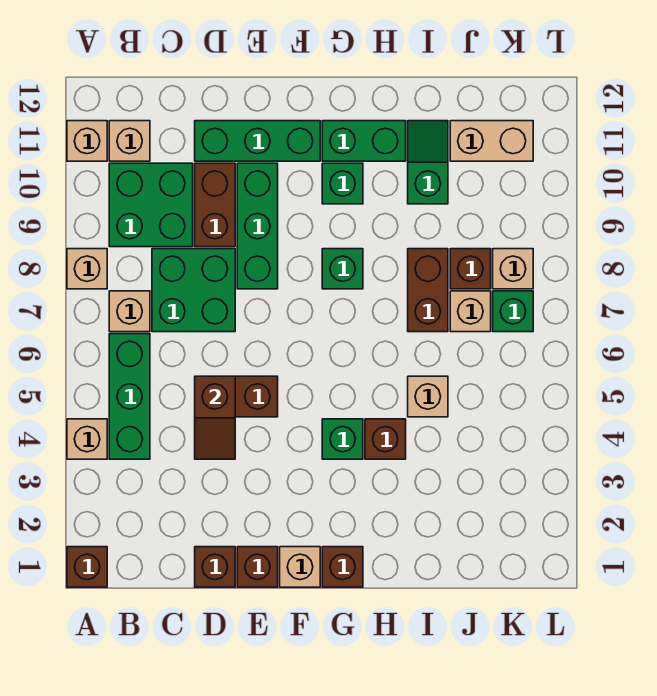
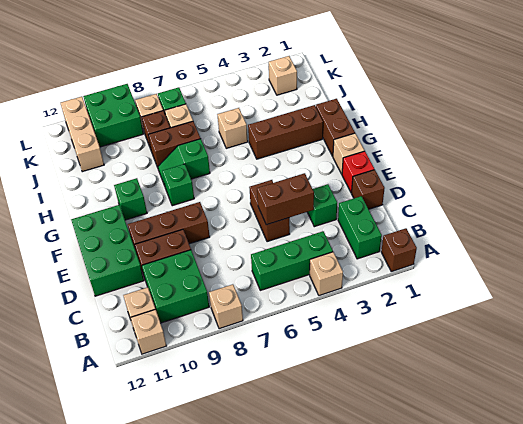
tan 1x1 brick [109,291,150,332] -> tan 1x1 brick moved to [268,56,297,95]
green 2x2 brick [152,249,235,332] -> green 2x2 brick moved to [83,84,143,147]
brown 1x2 slope [195,376,235,459] -> brown 1x2 brick [257,173,314,225]
green 1x3 brick [195,121,320,161] -> green 2x3 brick [71,205,144,296]
brown 1x1 brick [237,547,278,587] -> red 1x1 brick [342,151,374,193]
green 1x3 brick [237,163,278,289] -> brown 1x3 brick [128,202,210,254]
brown 1x1 brick [322,547,363,587] -> brown 1x2 brick [316,99,355,156]
green 1x1 brick [322,419,363,459] -> green 1x1 brick moved to [307,184,337,227]
green 1x2 brick [322,121,406,161] -> green 1x2 brick moved to [338,196,382,259]
brown 1x1 brick [365,419,406,459] -> brown 1x3 brick [248,105,323,159]
green 1x2 slope [408,121,448,204] -> green 1x2 slope moved to [158,139,210,186]
tan 1x2 brick [450,121,533,161] -> tan 1x3 brick [61,97,104,172]

